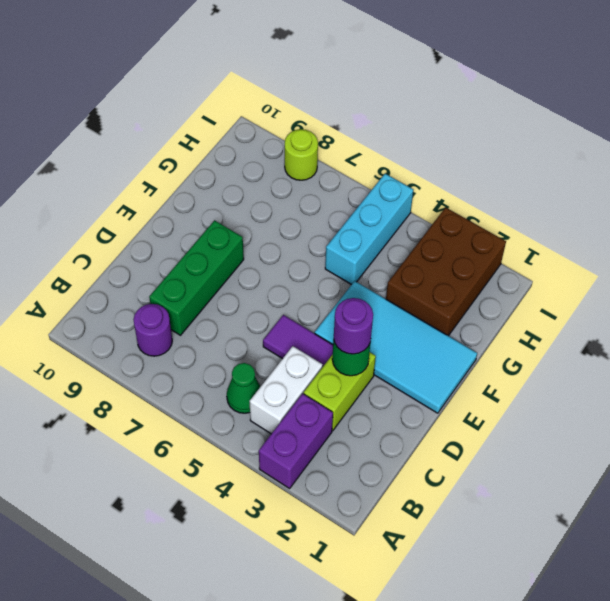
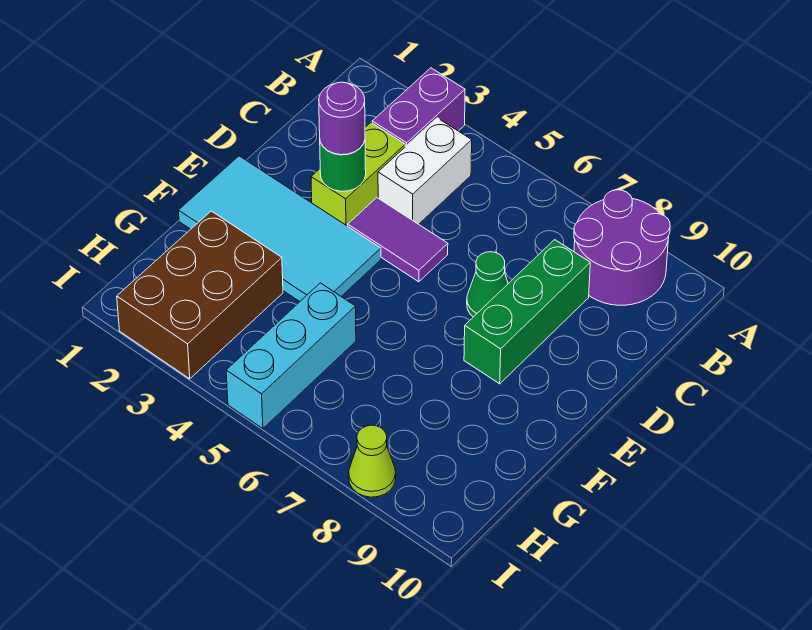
green 1x1 cone [227,363,260,413] -> green 1x1 cone moved to [467,252,508,317]
purple 1x1 round brick [134,304,172,356] -> purple 2x2 round brick [574,190,670,305]
lime 1x1 round brick [285,129,318,180] -> lime 1x1 cone [349,425,396,497]

